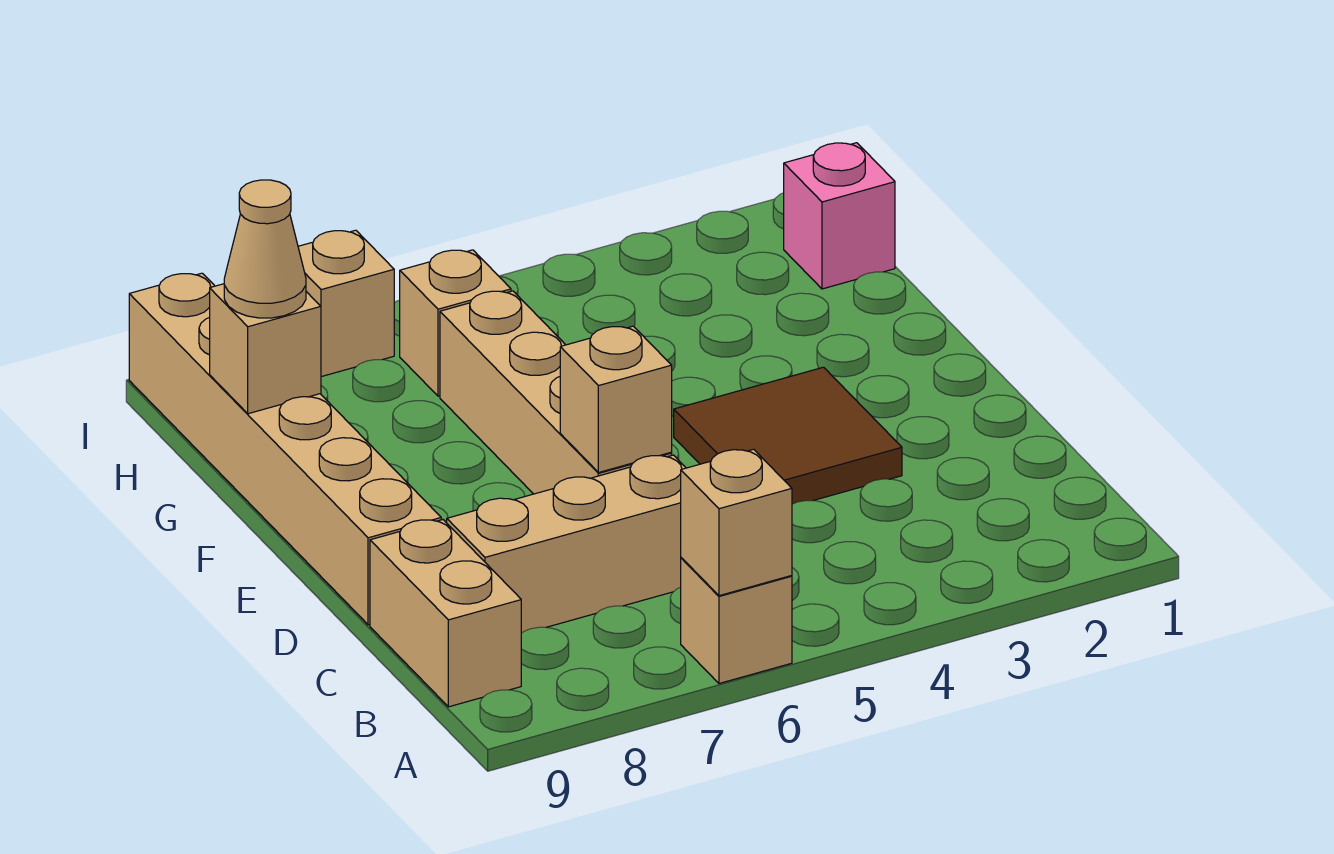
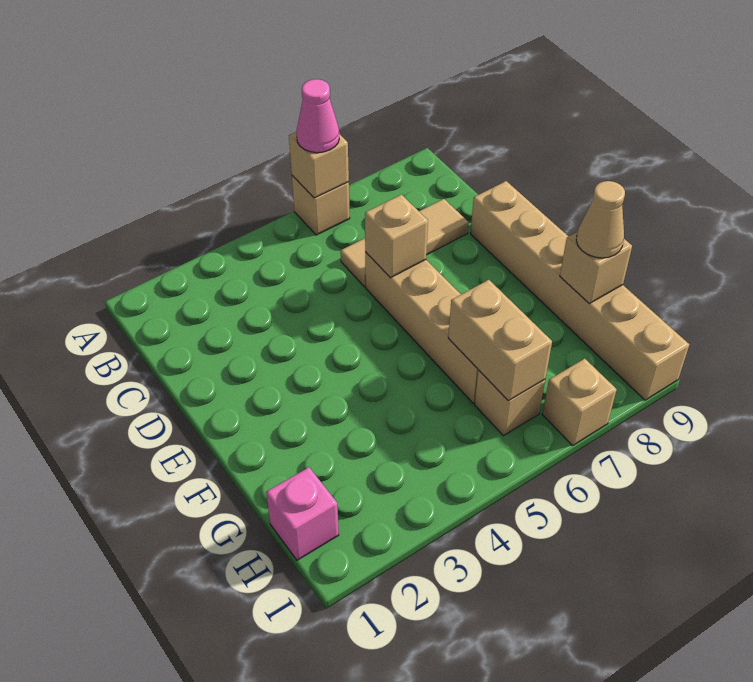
none -> pink 1x1 cone [296,79,339,153]
tan 1x2 brick [370,520,521,707] -> tan 1x2 brick moved to [448,280,552,401]
tan 1x3 brick [447,455,686,633] -> tan 1x3 tile [341,199,468,287]
brown 2x2 tile [674,367,902,504] -> none

